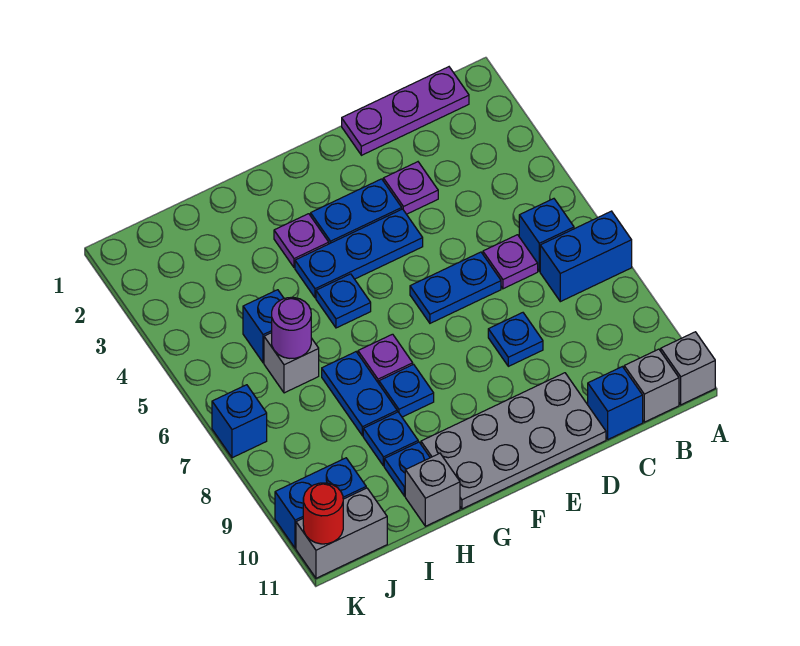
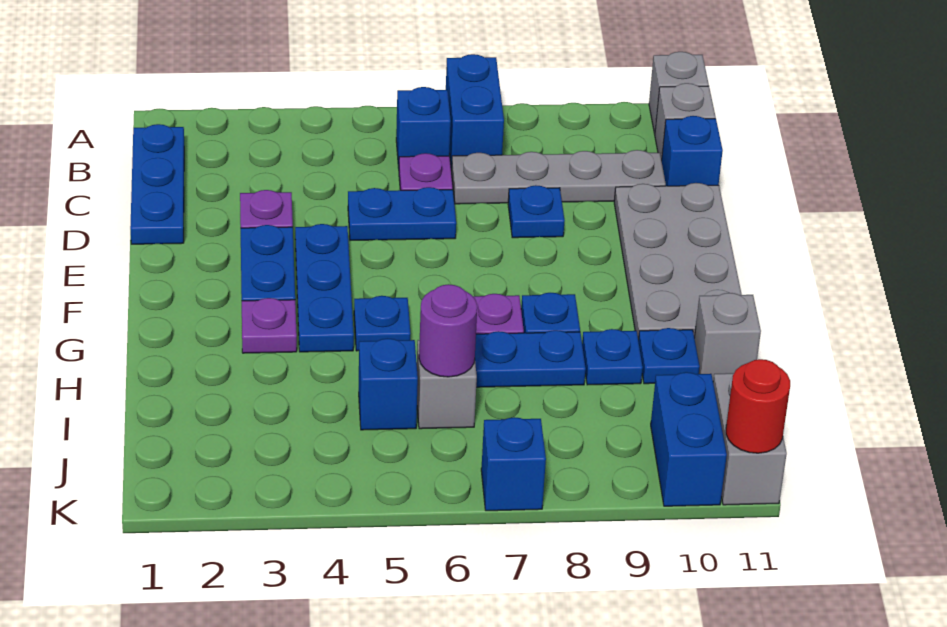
purple 1x3 plate [342,67,469,155] -> blue 1x3 plate [130,124,184,244]
none -> grey 1x4 plate [452,150,666,204]
blue 1x2 plate [410,252,501,323] -> blue 1x2 plate turned to [348,187,456,240]

